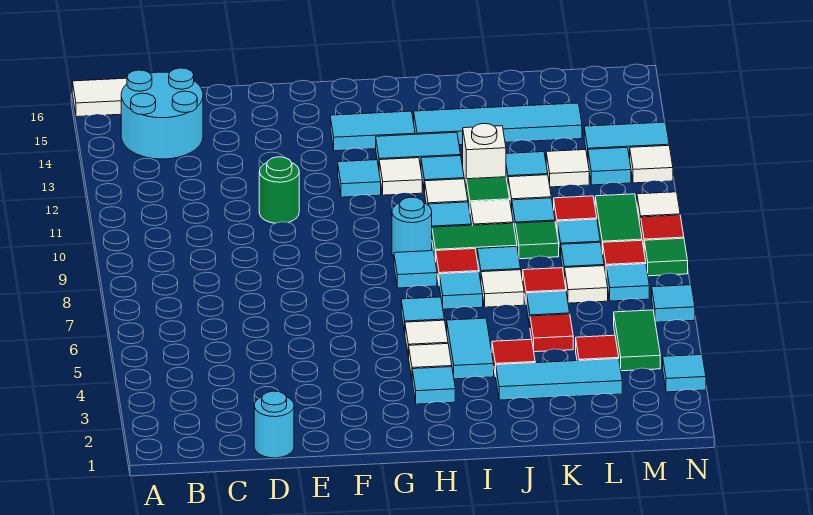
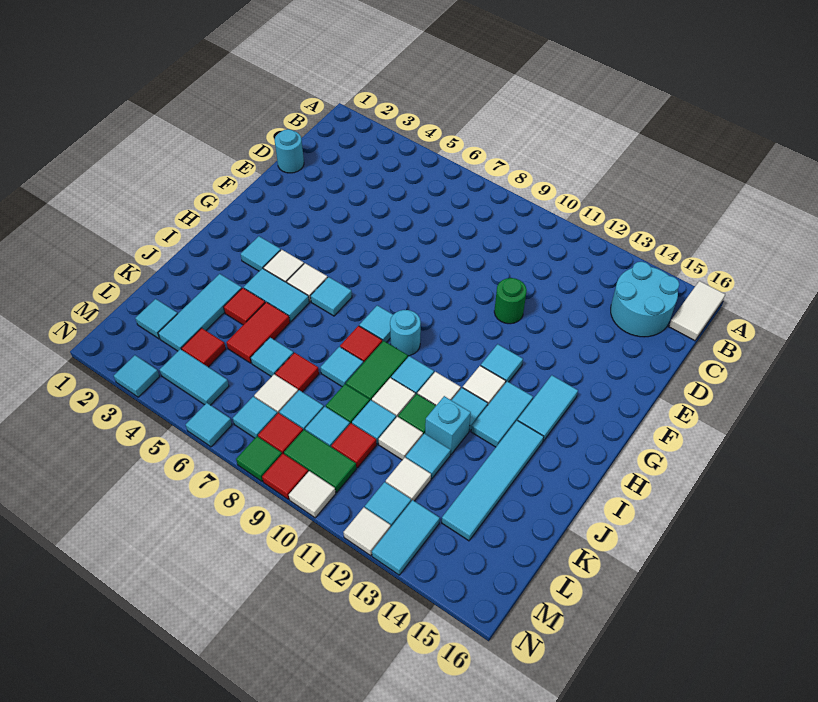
cyan 1x1 tile [439,272,483,309] -> cyan 1x1 tile moved to [135,299,178,339]
white 1x1 tile [481,270,524,307] -> none
white 1x1 brick [463,123,506,186] -> cyan 1x1 brick [425,396,471,454]
red 1x1 tile [530,314,573,352] -> red 1x2 tile [227,302,290,363]
green 1x2 tile [614,310,660,371] -> cyan 1x2 tile [160,349,229,405]

